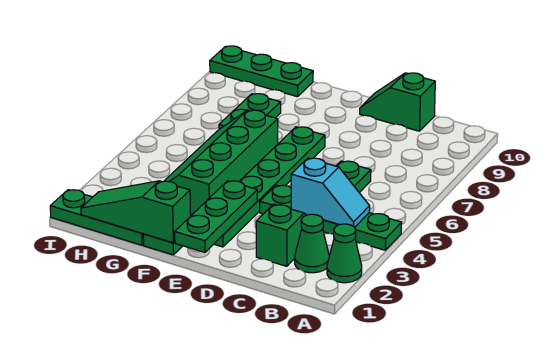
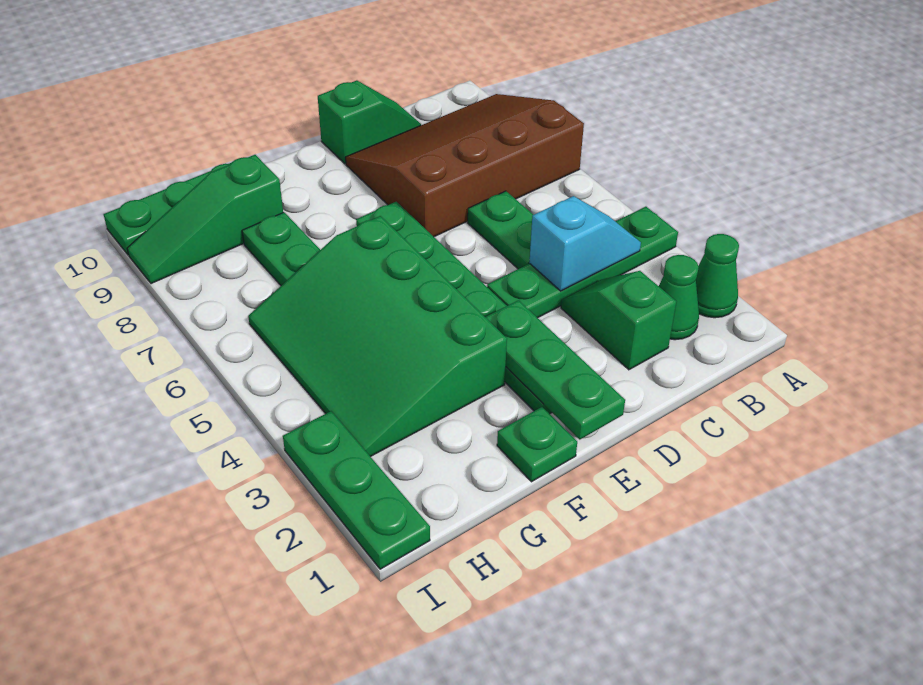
none -> brown 3x4 slope [346,94,584,237]
green 1x2 slope [360,73,435,131] -> green 1x2 slope turned to [318,80,421,164]
green 1x3 slope [81,181,190,243] -> green 1x3 slope moved to [127,155,283,284]
green 2x4 slope [164,110,278,214] -> green 3x4 slope [248,216,507,457]
green 1x3 plate [50,190,144,245] -> green 1x3 plate turned to [283,411,430,569]

